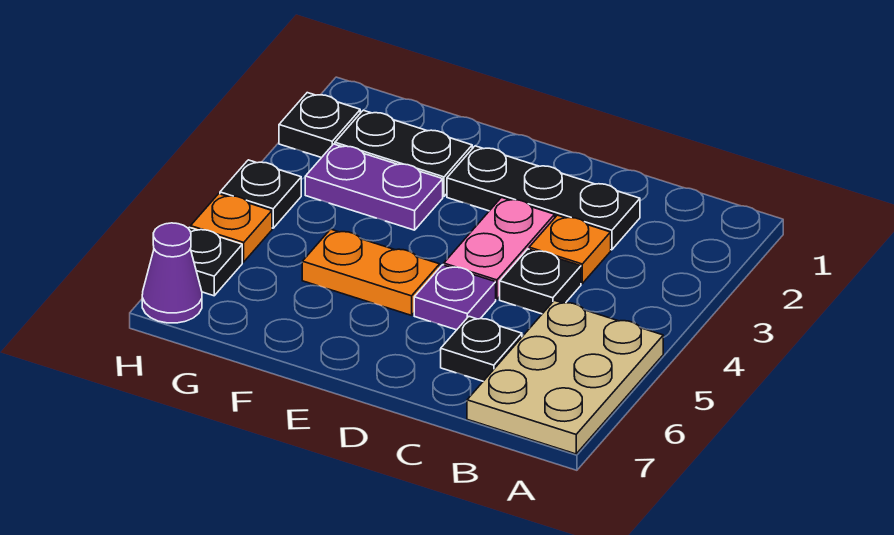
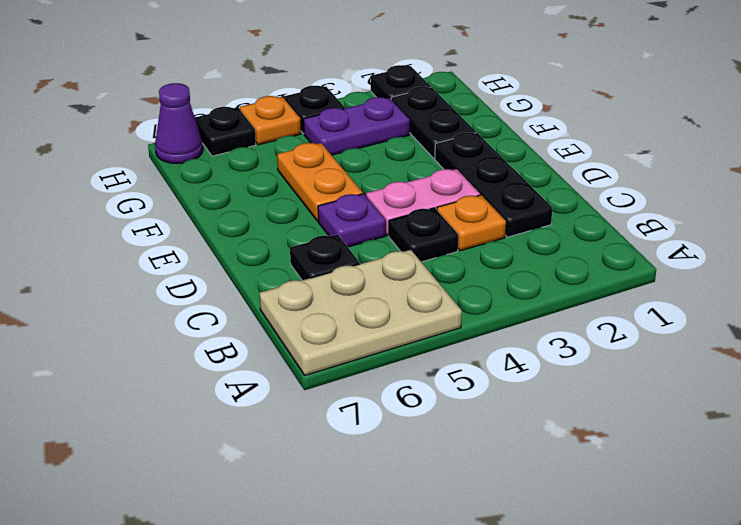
purple 1x2 plate [305,144,443,230] -> purple 1x2 plate turned to [303,97,410,155]

